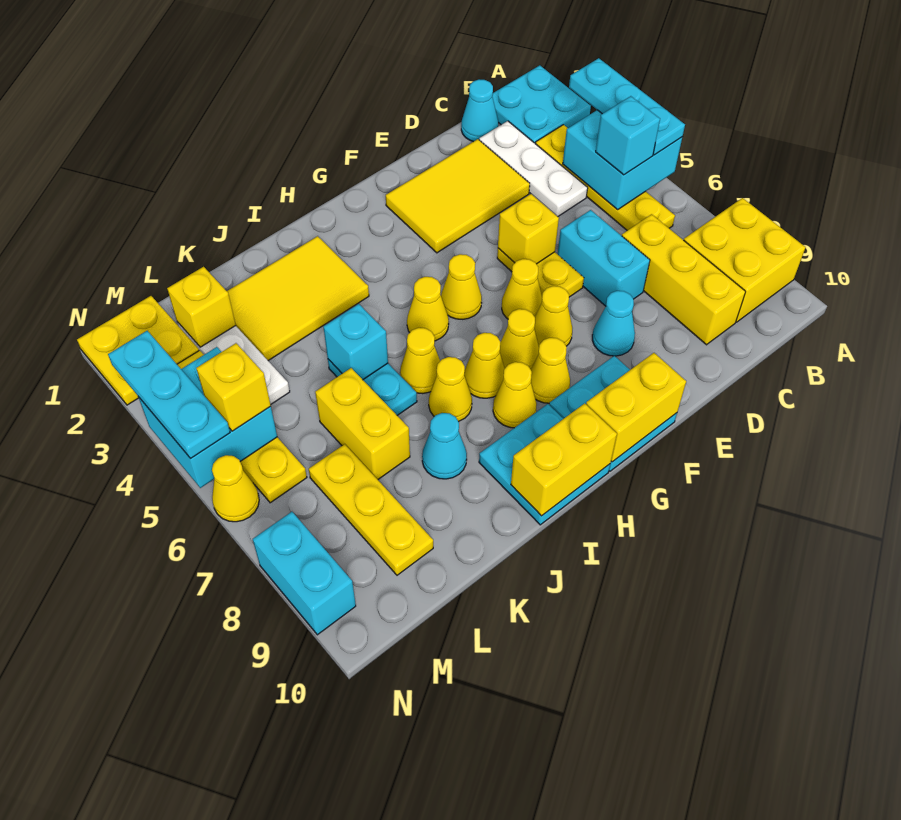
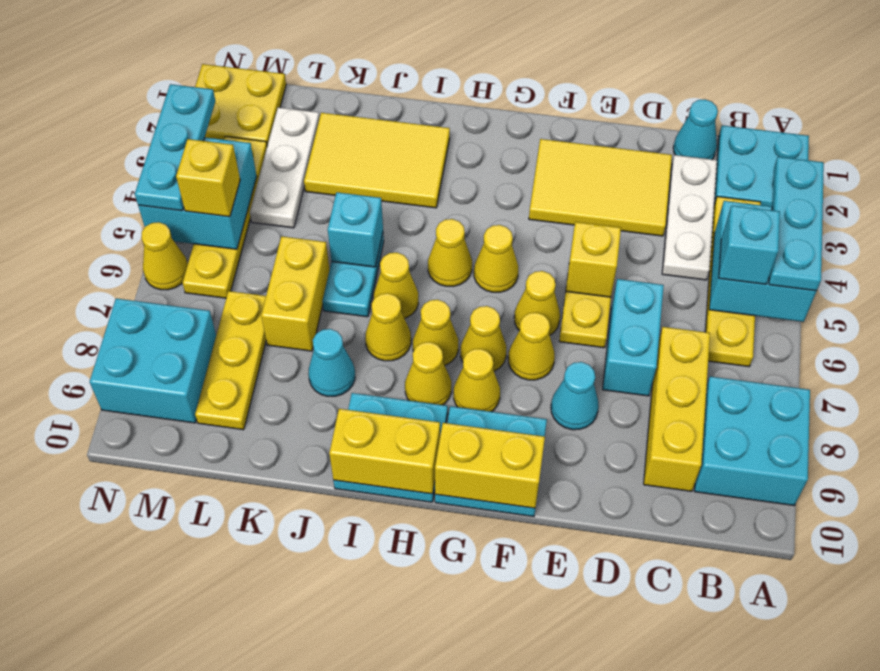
yellow 2x2 brick [684,198,806,322] -> cyan 2x2 brick [695,377,810,505]
yellow 1x1 brick [167,267,236,347] -> none
cyan 1x2 brick [253,512,356,635] -> cyan 2x2 brick [90,298,216,423]

